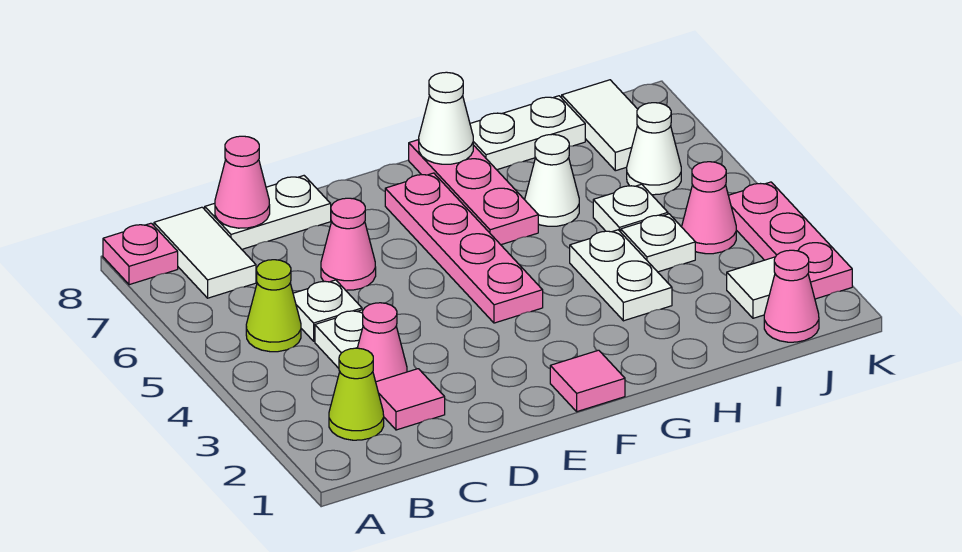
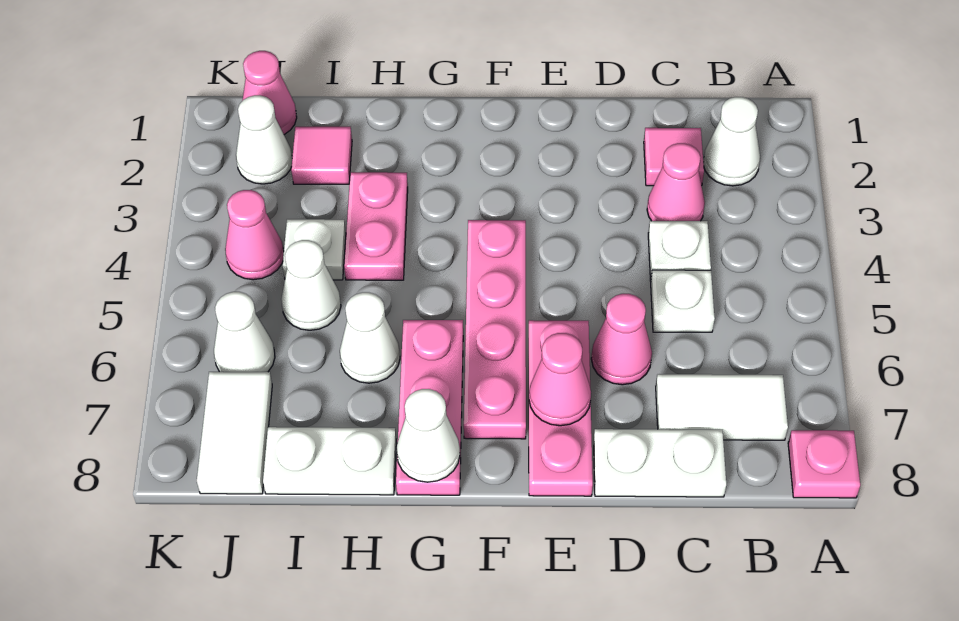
lime 1x1 cone [329,348,384,440] -> white 1x1 cone [703,97,760,186]
lime 1x1 cone [246,260,301,352] -> none
white 1x2 tile [154,207,256,298] -> white 1x2 tile turned to [656,374,788,440]
pink 1x1 cone [215,136,270,228] -> pink 1x1 cone moved to [529,333,591,426]
pink 1x1 tile [550,350,625,412] -> pink 1x1 tile moved to [291,127,352,184]
white 1x2 plate [570,230,672,321] -> pink 1x2 plate [344,172,408,280]
white 1x1 plate [593,184,668,232] -> white 1x1 cone [281,240,341,330]
white 1x1 tile [727,257,775,318] -> white 1x1 cone [236,95,292,184]
pink 1x3 plate [728,182,852,299] -> pink 1x3 plate moved to [529,320,593,496]

